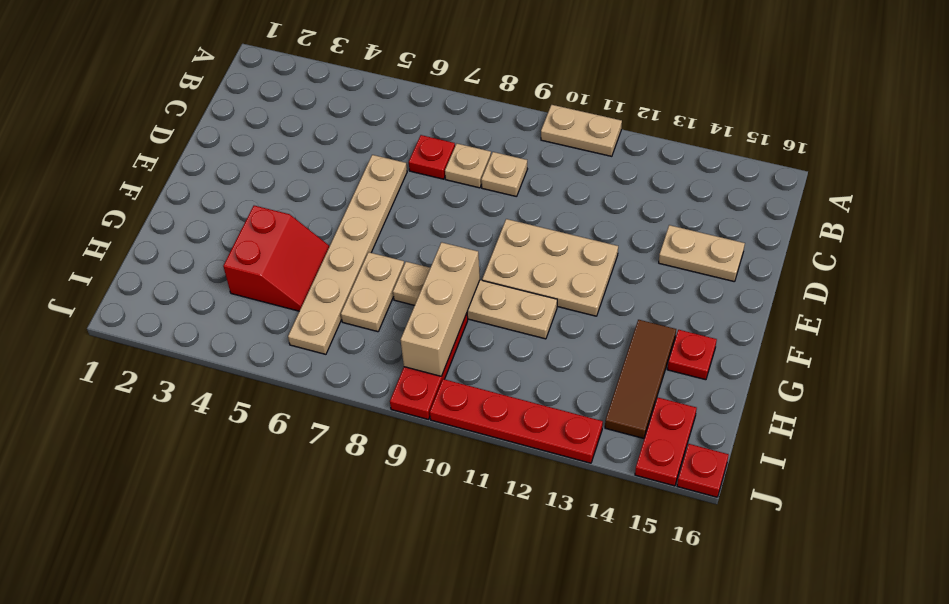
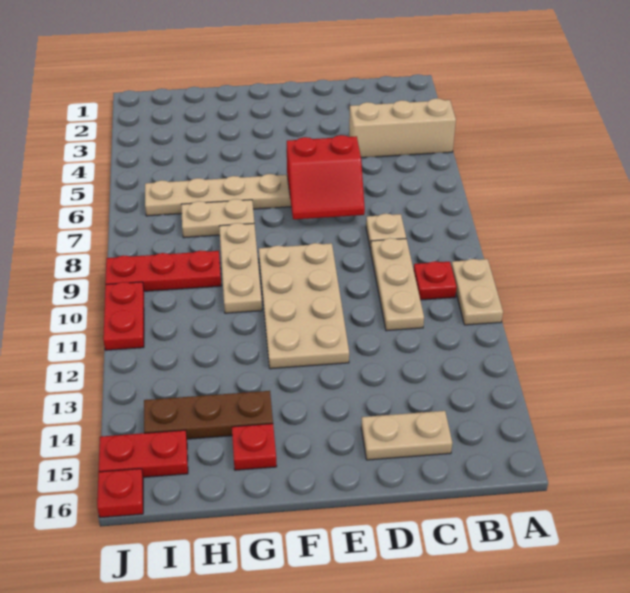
red 1x1 plate [409,135,455,179] -> red 1x1 plate moved to [414,261,457,300]
tan 1x1 plate [481,152,527,197] -> tan 1x3 plate [371,238,424,331]
tan 1x2 plate [659,225,745,282] -> tan 1x2 plate turned to [361,411,452,460]
tan 2x3 plate [482,219,618,316] -> tan 2x4 plate [259,243,349,369]
red 2x2 slope [223,206,329,311] -> red 2x2 slope moved to [287,135,365,219]
tan 1x4 plate [393,262,557,339] -> tan 1x3 plate [219,223,262,313]
tan 1x3 brick [401,242,480,376] -> tan 1x3 brick moved to [349,98,456,158]
brown 1x3 tile [605,320,676,438] -> brown 1x3 plate [144,391,273,439]
red 1x4 plate [430,379,603,463] -> red 1x2 plate [103,282,144,350]

